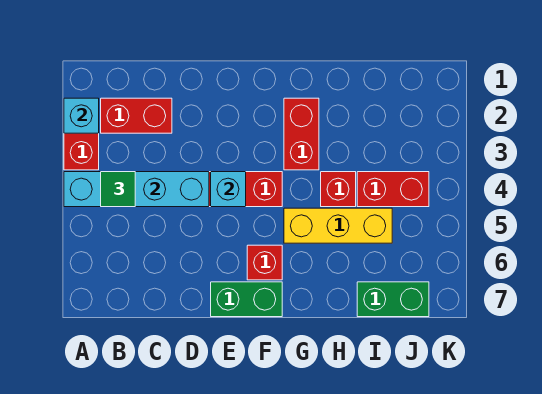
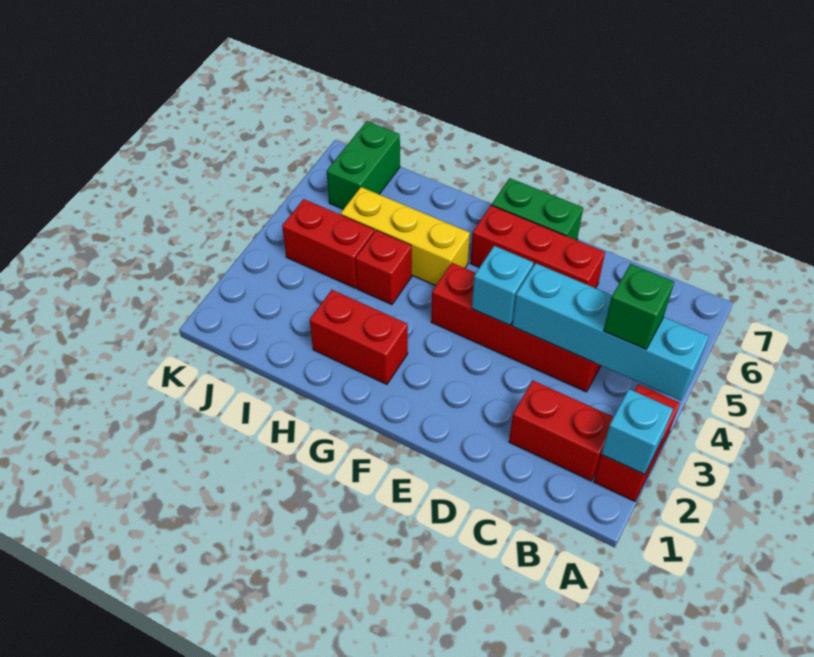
green 1x1 tile [101,172,135,207] -> green 1x1 brick [604,264,674,349]
red 1x1 brick [247,245,282,280] -> red 1x3 brick [470,205,605,288]
red 1x2 brick [284,98,319,170] -> red 1x2 brick turned to [310,290,408,384]
green 1x2 brick [357,282,429,317] -> green 1x2 brick turned to [327,121,400,209]

